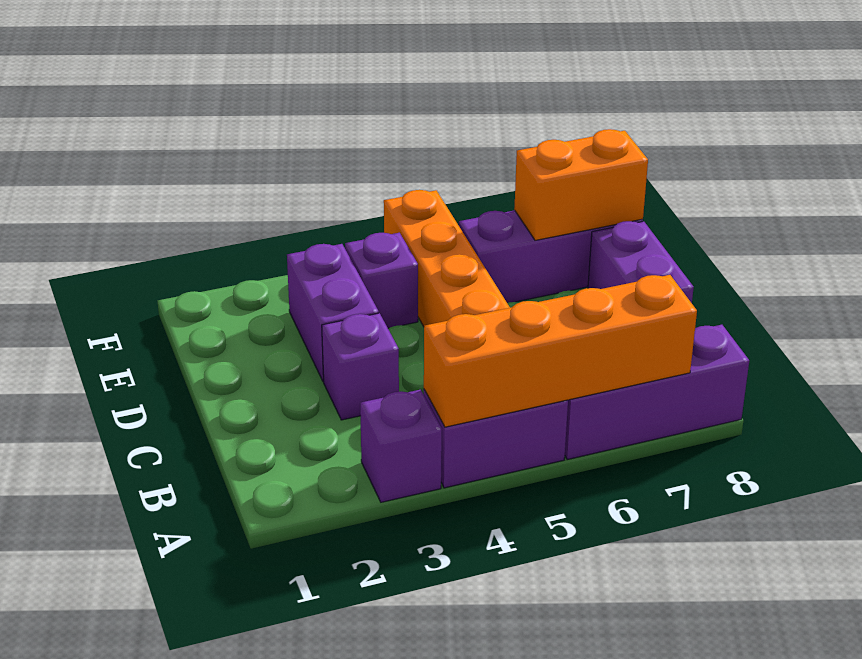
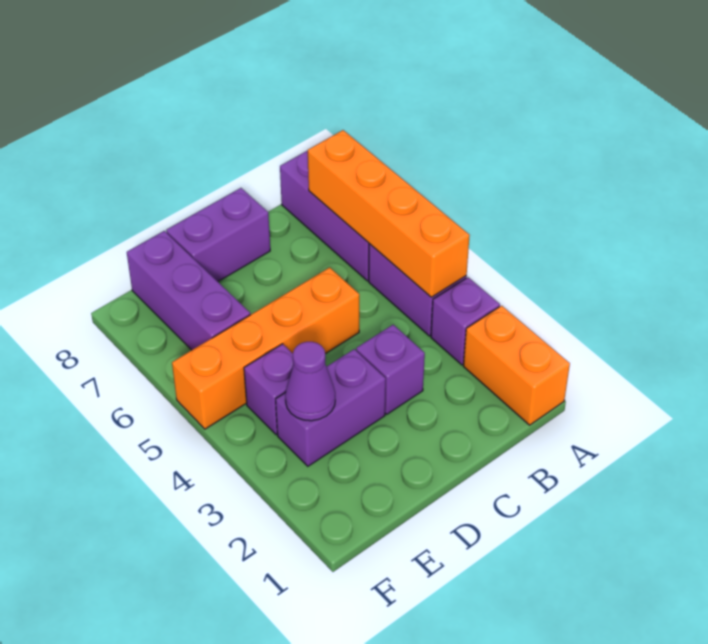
none -> purple 1x1 cone [285,342,335,421]
orange 1x2 brick [514,129,648,240] -> orange 1x2 brick moved to [463,306,570,425]

